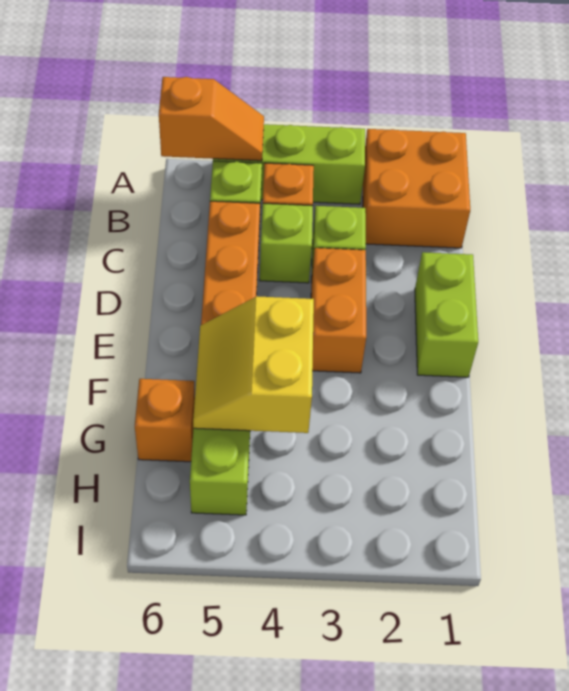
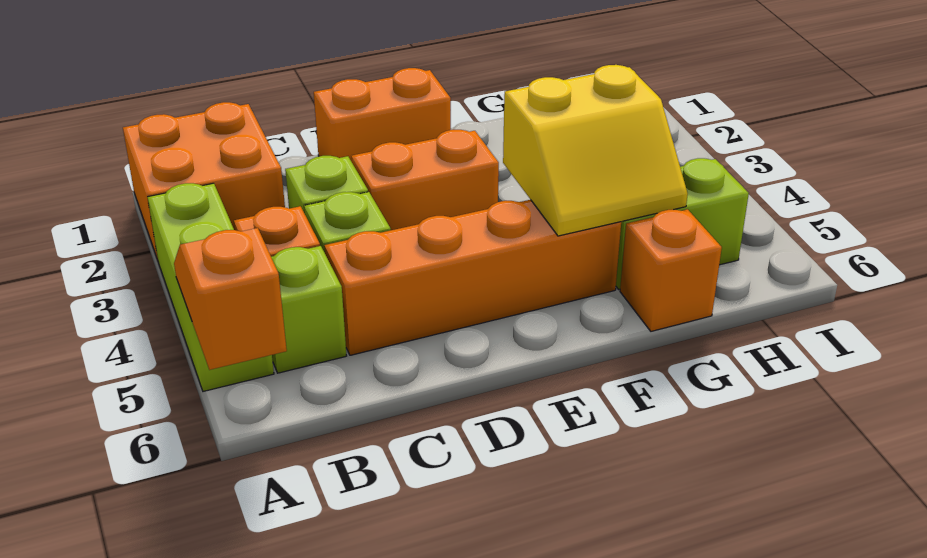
lime 1x2 brick [415,252,478,377] -> orange 1x2 brick [314,68,451,162]

